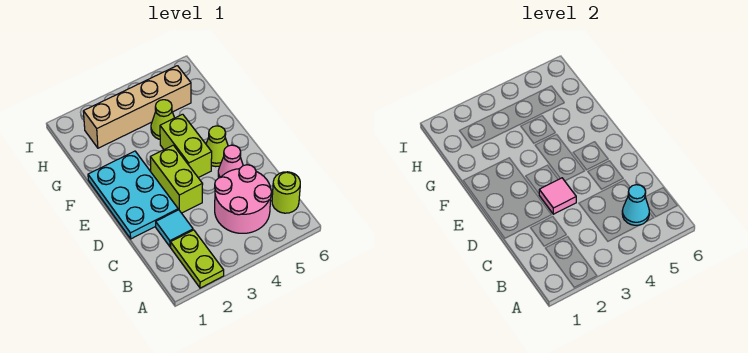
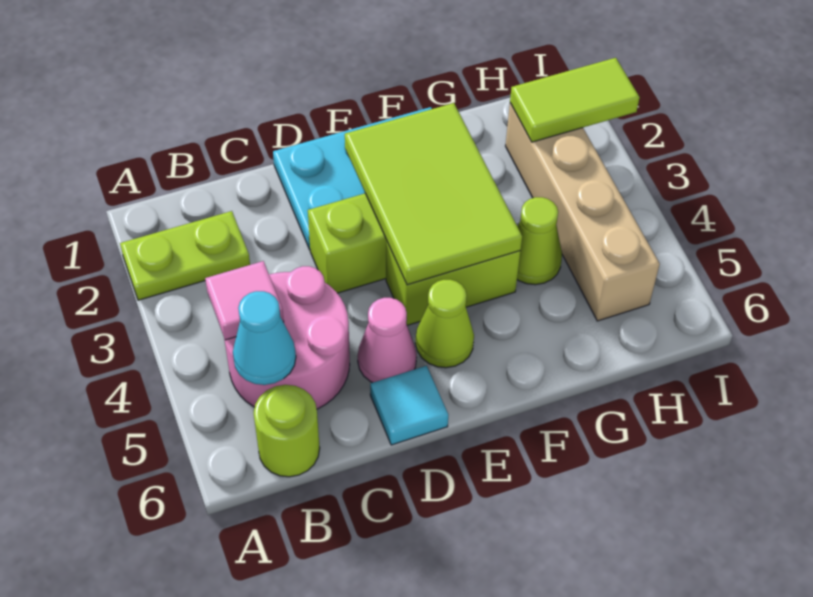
cyan 1x1 tile [156,210,193,247] -> cyan 1x1 tile moved to [370,366,448,445]
pink 1x1 tile [539,178,576,214] -> pink 1x1 tile moved to [205,261,284,340]
none -> lime 2x3 tile [345,103,522,285]
none -> lime 1x2 tile [510,58,640,142]

